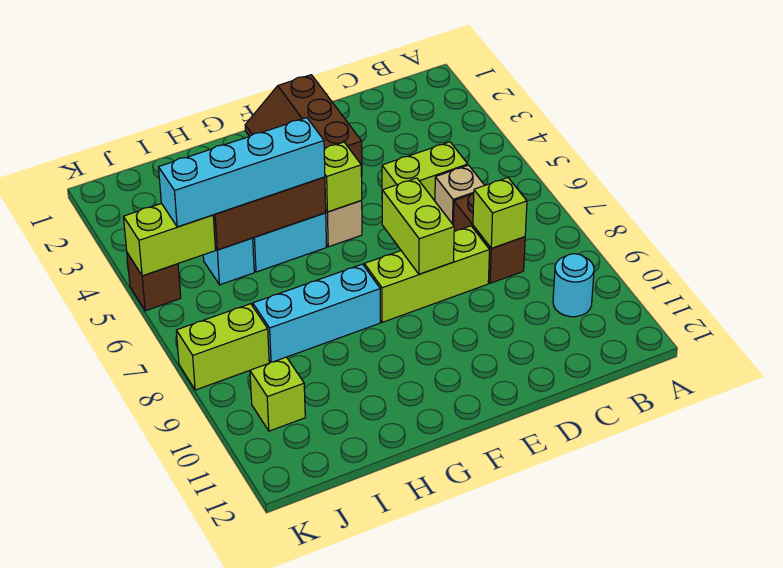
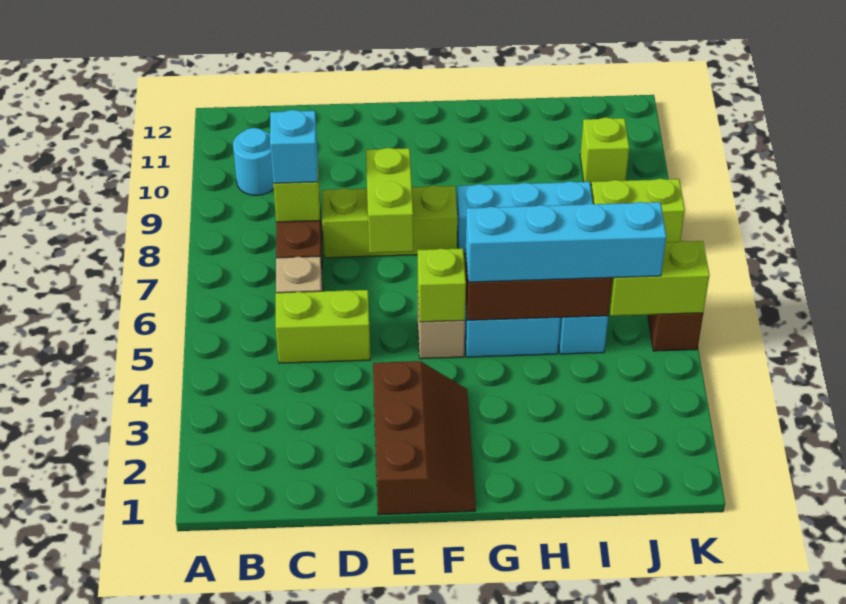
none -> cyan 1x1 brick [270,110,318,183]

